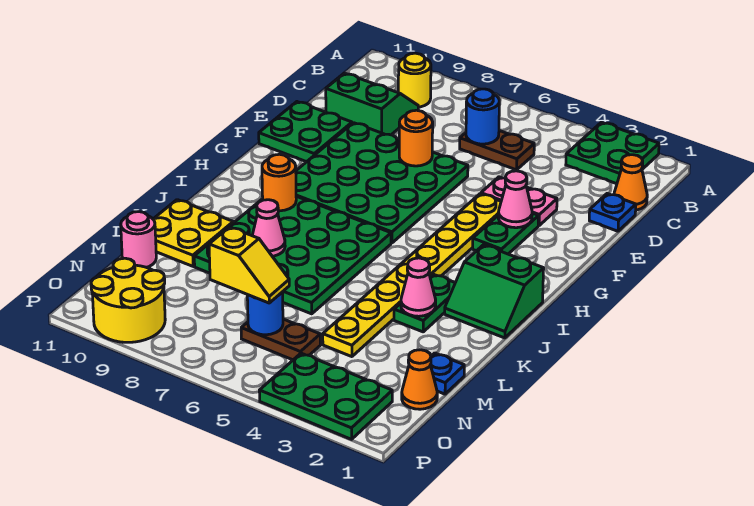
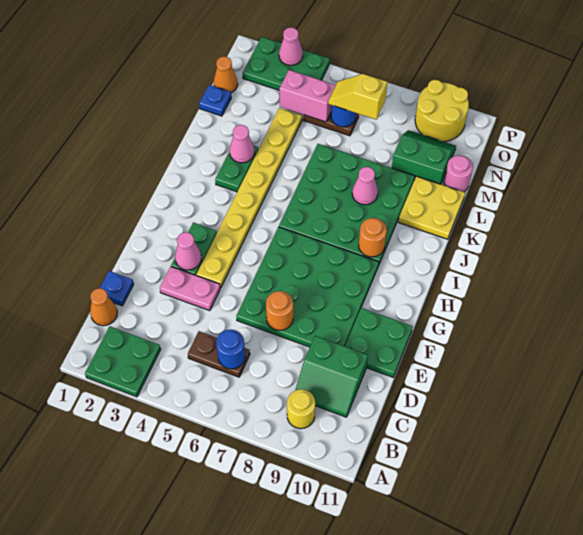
green 2x2 slope [445,245,544,338] -> green 2x2 slope moved to [392,130,456,184]
none -> pink 1x2 brick [279,70,336,122]
none -> pink 1x1 cone [279,28,303,65]

